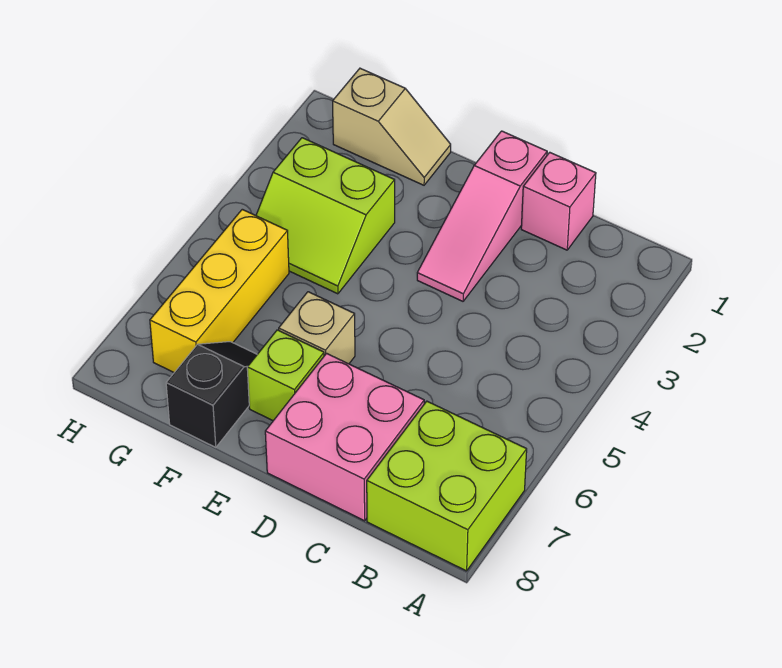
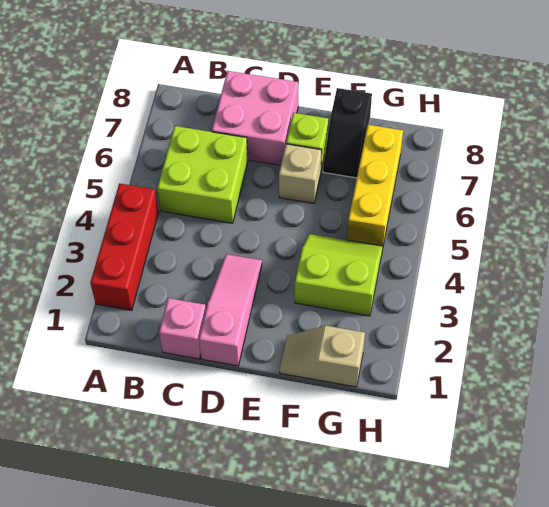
none -> red 1x3 brick [90,183,159,310]
lime 2x2 brick [367,401,527,571] -> lime 2x2 brick moved to [157,126,248,223]

